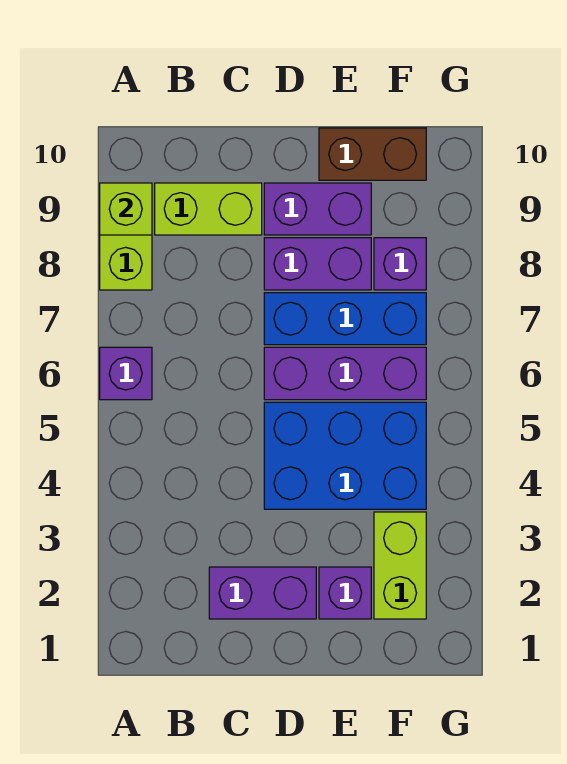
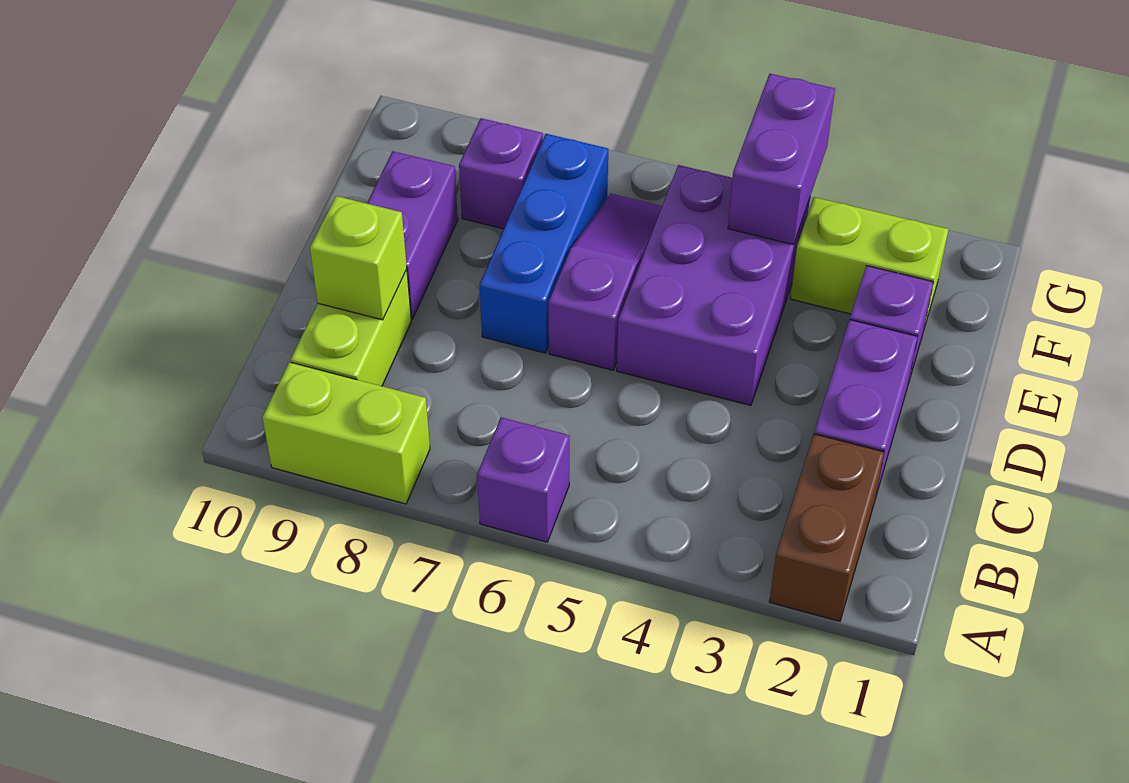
lime 1x1 brick [100,183,152,235] -> lime 1x1 brick moved to [310,196,407,320]
blue 2x3 brick [264,402,426,509] -> purple 2x3 brick [617,165,810,405]
purple 1x3 brick [264,347,426,400] -> purple 1x3 slope [549,194,662,370]
purple 1x2 brick [264,238,371,290] -> purple 1x2 brick moved to [728,74,835,245]
brown 1x2 brick [319,128,426,180] -> brown 1x2 brick moved to [769,434,884,621]

